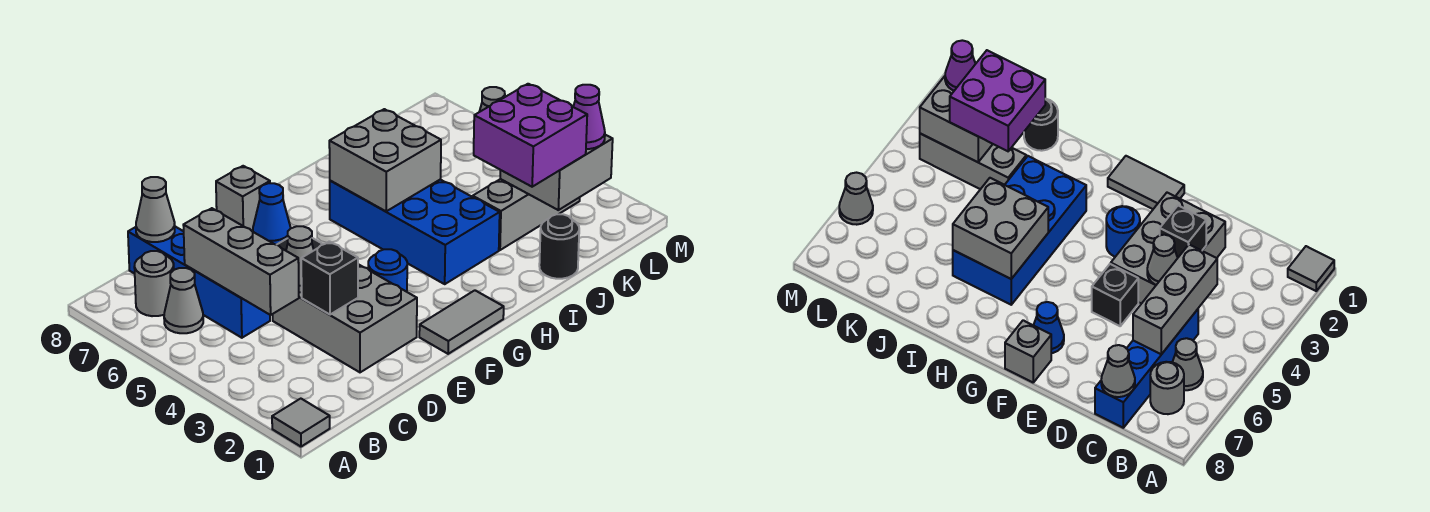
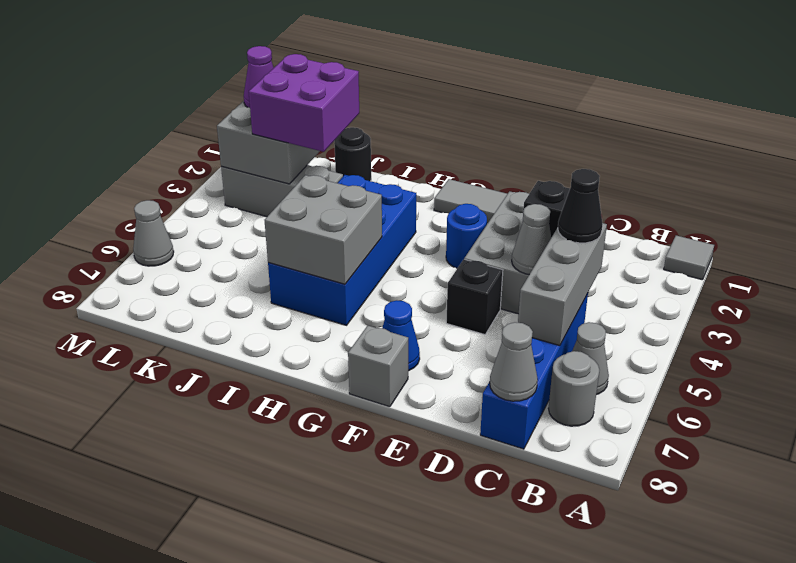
none -> black 1x1 cone [558,169,602,243]

